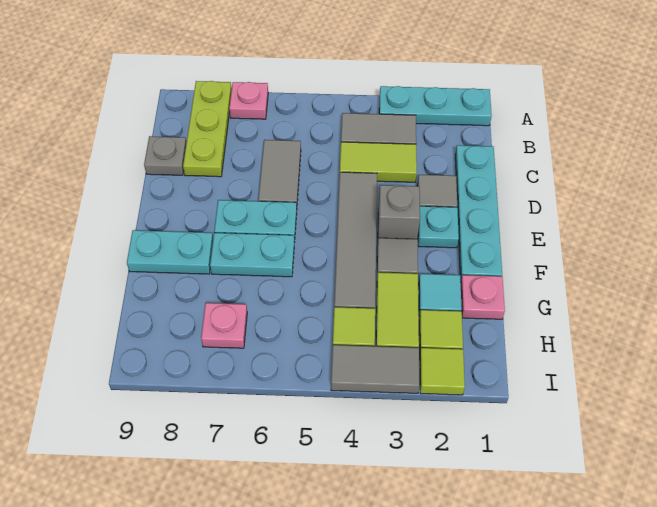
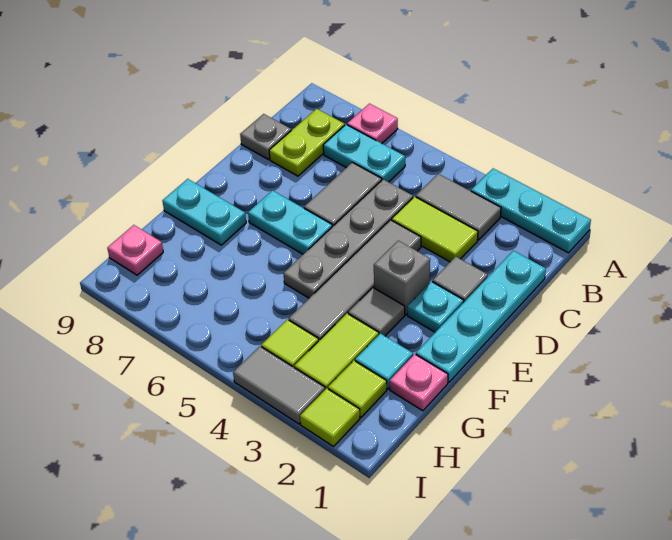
lime 1x3 plate [183,81,232,177] -> lime 1x2 plate [269,109,345,176]
none -> grey 1x4 plate [283,179,413,298]
cyan 1x2 plate [210,233,294,277] -> cyan 1x2 plate moved to [323,125,405,182]
pink 1x1 plate [201,303,247,348] -> pink 1x1 plate moved to [107,225,163,275]

